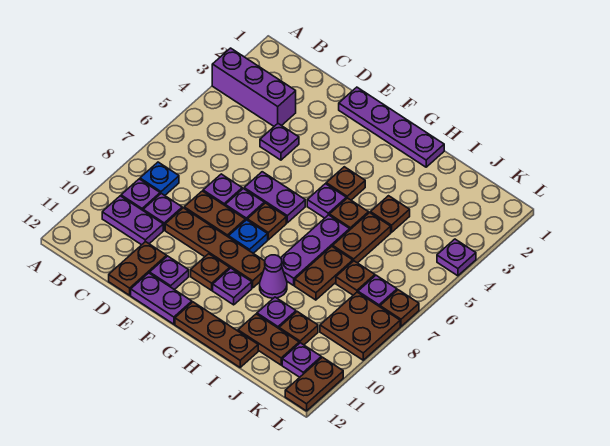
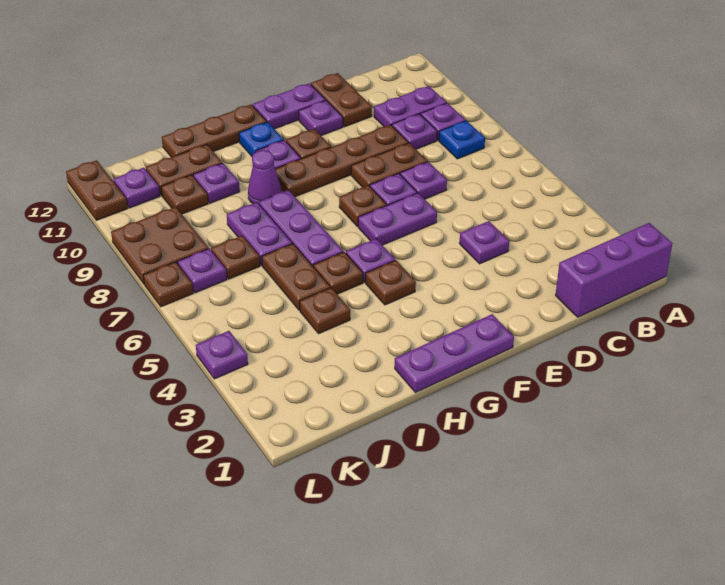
purple 1x3 brick [212,48,296,126] -> purple 1x3 brick moved to [555,223,672,317]
purple 1x4 plate [339,87,444,167] -> purple 1x3 plate [395,314,514,393]
blue 1x1 plate [228,220,268,253] -> blue 1x1 plate moved to [239,122,284,156]
brown 1x2 plate [295,246,353,300] -> purple 1x2 plate [227,202,292,265]

